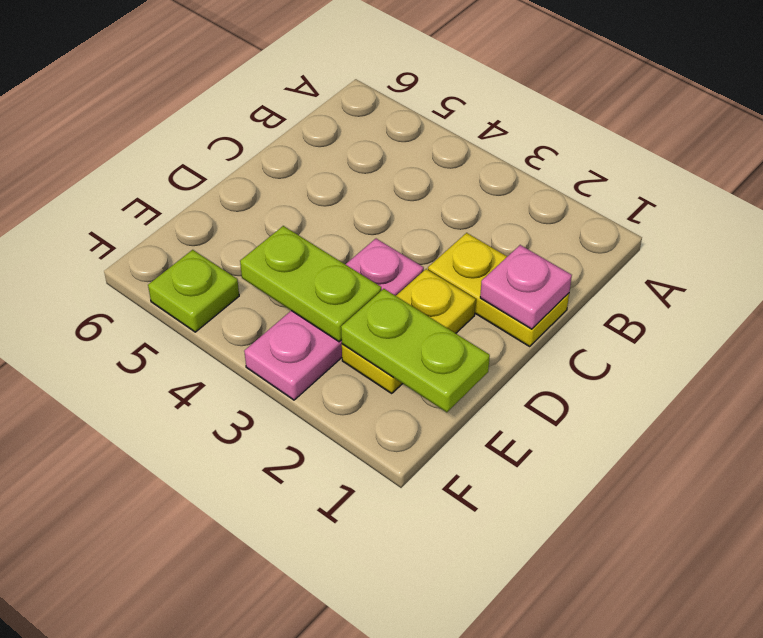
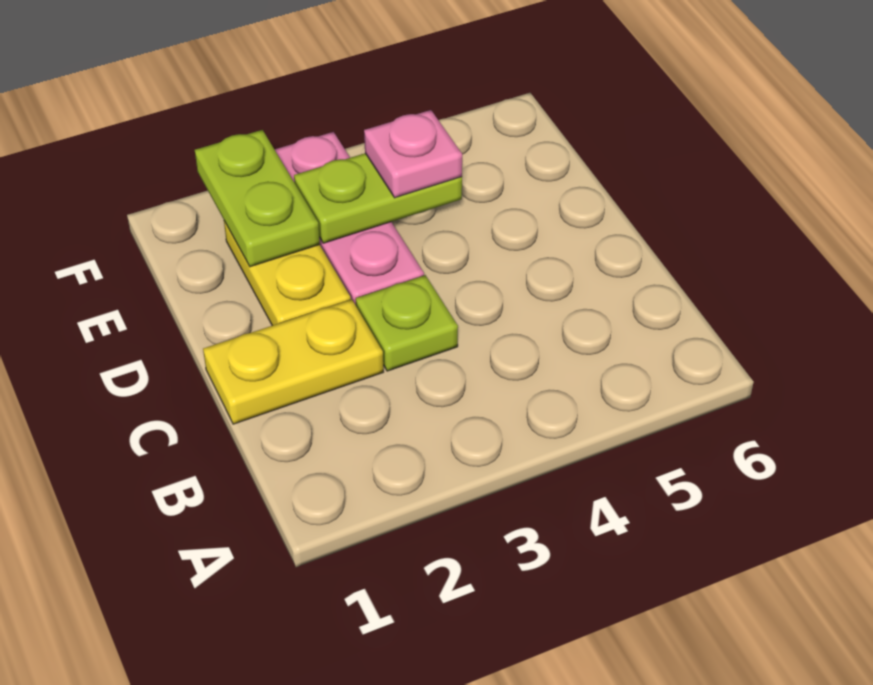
pink 1x1 plate [480,245,572,329] -> pink 1x1 plate moved to [364,110,462,198]
lime 1x2 plate [341,289,490,412] -> lime 1x2 plate turned to [195,130,320,267]
lime 1x1 plate [148,250,239,332] -> lime 1x1 plate moved to [356,275,458,371]

